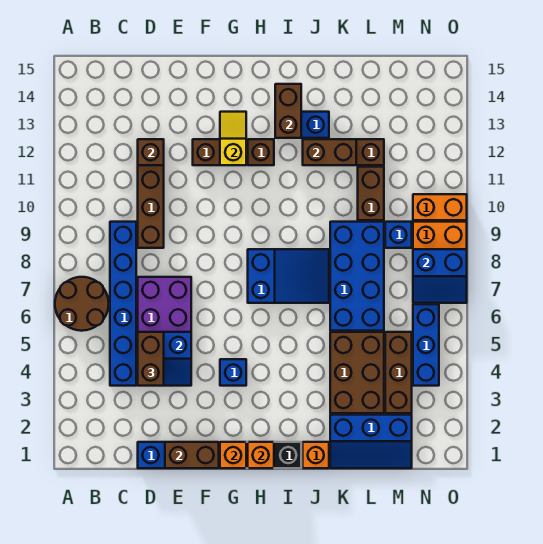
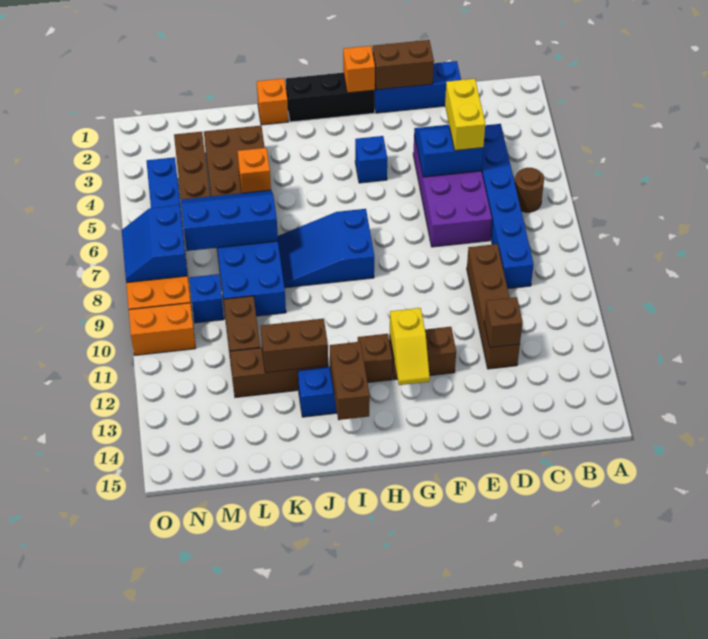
brown 2x2 round brick [55,277,109,331] -> brown 1x1 round brick [515,168,544,212]
brown 1x2 brick [138,332,164,386] -> yellow 1x2 brick [445,79,485,151]
orange 1x1 brick [248,442,274,468] -> orange 1x1 brick moved to [238,148,271,193]
blue 2x3 slope [330,415,412,468] -> blue 2x3 slope moved to [181,190,278,251]
blue 2x2 slope [413,249,467,303] -> blue 2x2 slope turned to [122,205,188,283]

